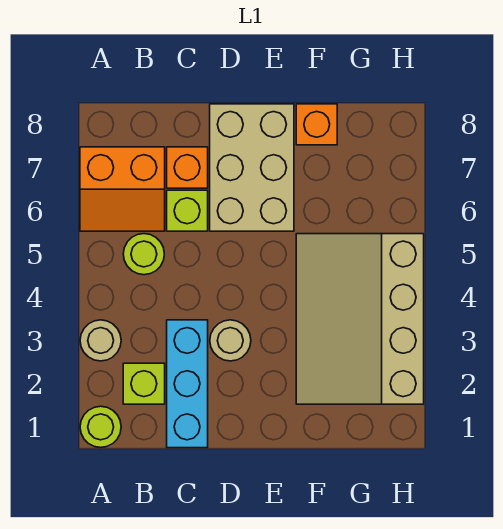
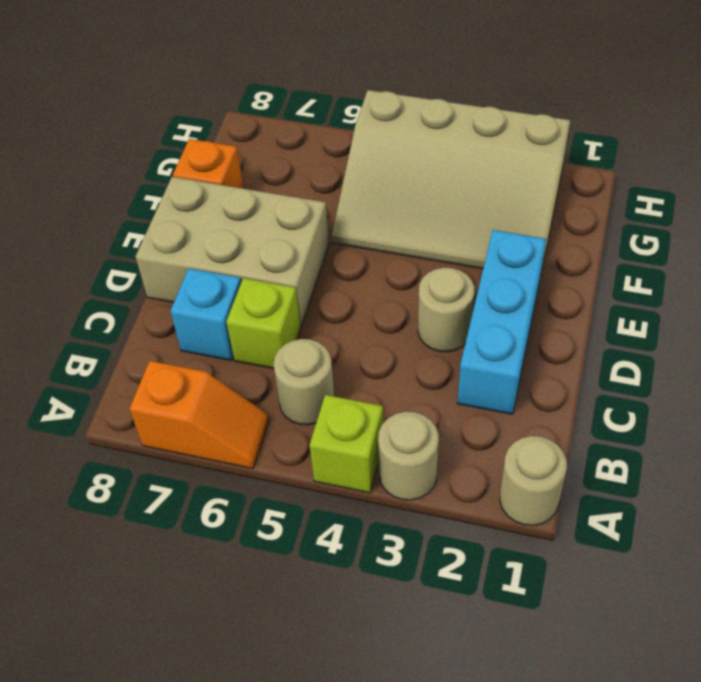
lime 1x1 round brick [80,406,121,448] -> tan 1x1 round brick [500,436,567,526]
orange 2x2 slope [80,147,165,231] -> orange 1x2 slope [129,361,269,469]
lime 1x1 brick [123,363,165,404] -> lime 1x1 brick moved to [310,395,383,493]
lime 1x1 round brick [123,234,164,275] -> tan 1x1 round brick [273,339,334,425]
cyan 1x3 brick [167,320,208,448] -> cyan 1x3 brick turned to [458,230,546,414]
orange 1x1 brick [167,147,208,188] -> cyan 1x1 brick [170,268,241,361]

